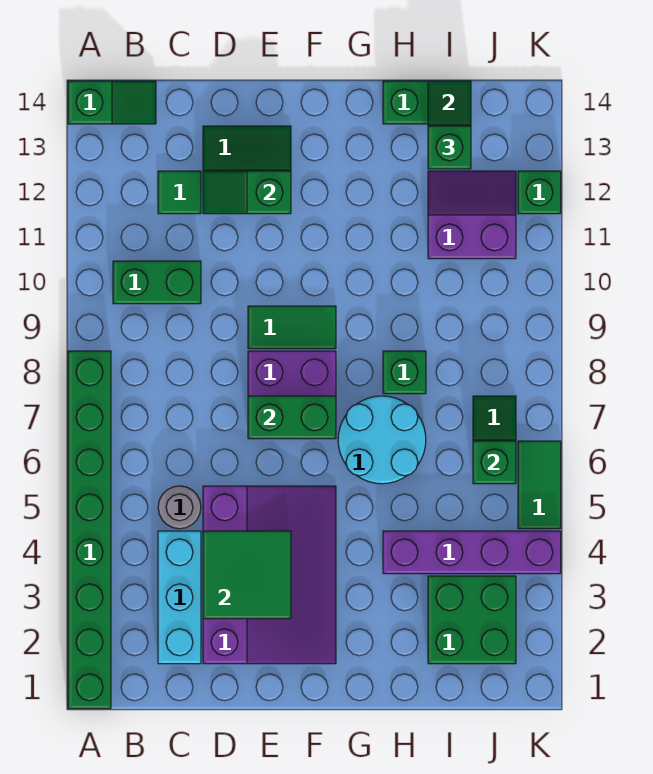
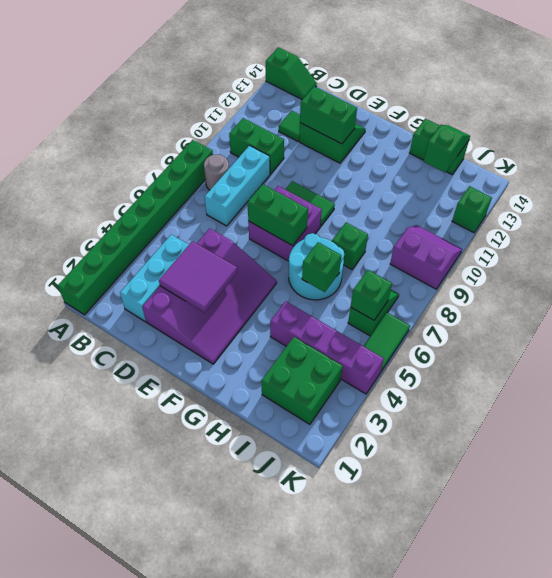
grey 1x1 round brick [158,486,201,529] -> grey 1x1 round brick moved to [204,155,229,190]
none -> cyan 1x3 brick [205,145,270,226]
green 2x2 tile [203,531,291,619] -> purple 2x2 tile [159,241,237,313]
green 1x2 slope [203,171,291,214] -> green 1x2 brick [300,87,357,144]
purple 2x2 slope [428,171,516,259] -> purple 2x2 slope moved to [390,225,462,289]
green 1x1 brick [428,126,471,169] -> green 1x1 brick moved to [302,242,341,292]

